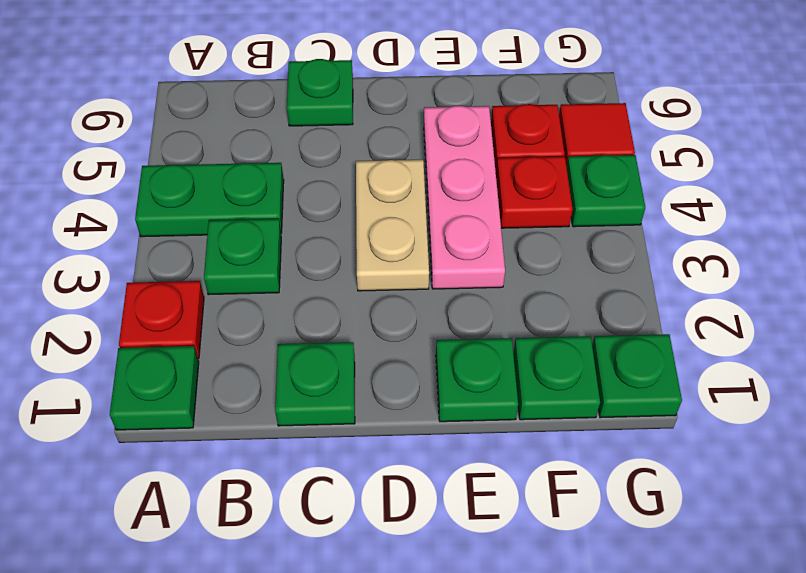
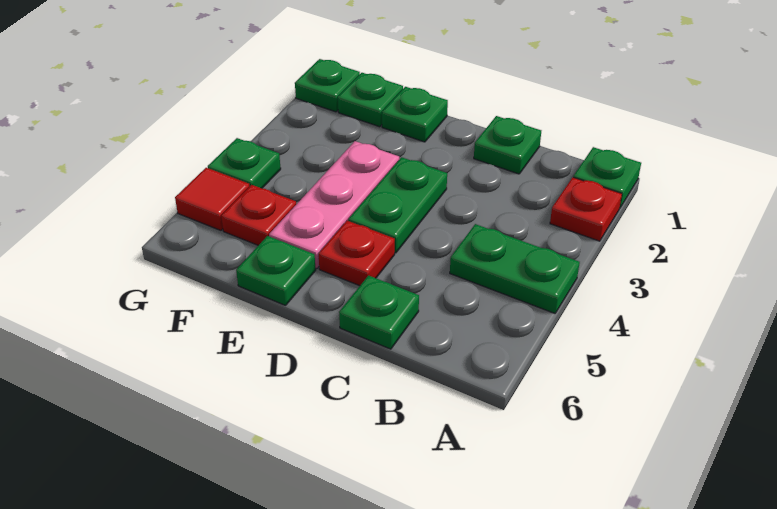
green 1x1 plate [204,219,281,295] -> green 1x1 plate moved to [236,236,316,305]
tan 1x2 plate [356,160,429,291] -> green 1x2 plate [348,157,447,253]
red 1x1 plate [496,156,572,228] -> red 1x1 plate moved to [319,221,395,286]

